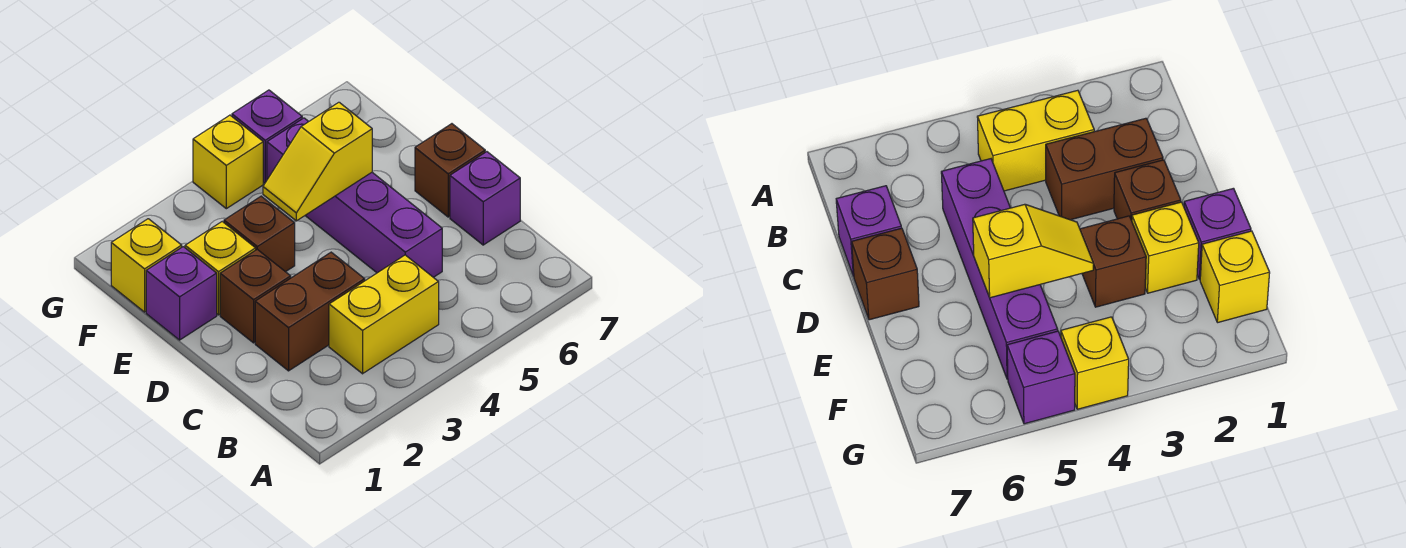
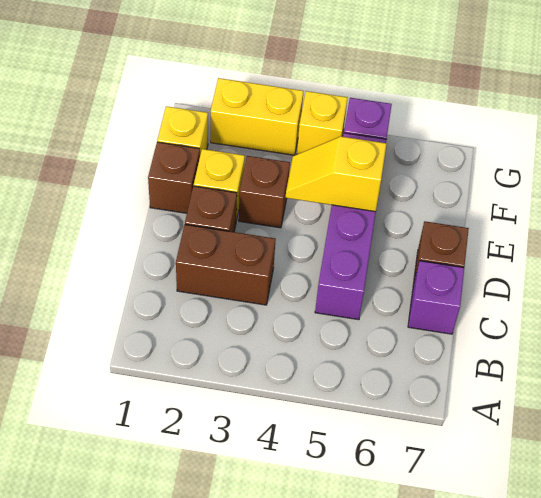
yellow 1x2 brick [329,255,439,374] -> yellow 1x2 brick moved to [211,78,304,155]
purple 1x1 brick [146,247,217,340] -> brown 1x1 brick [148,142,200,213]

